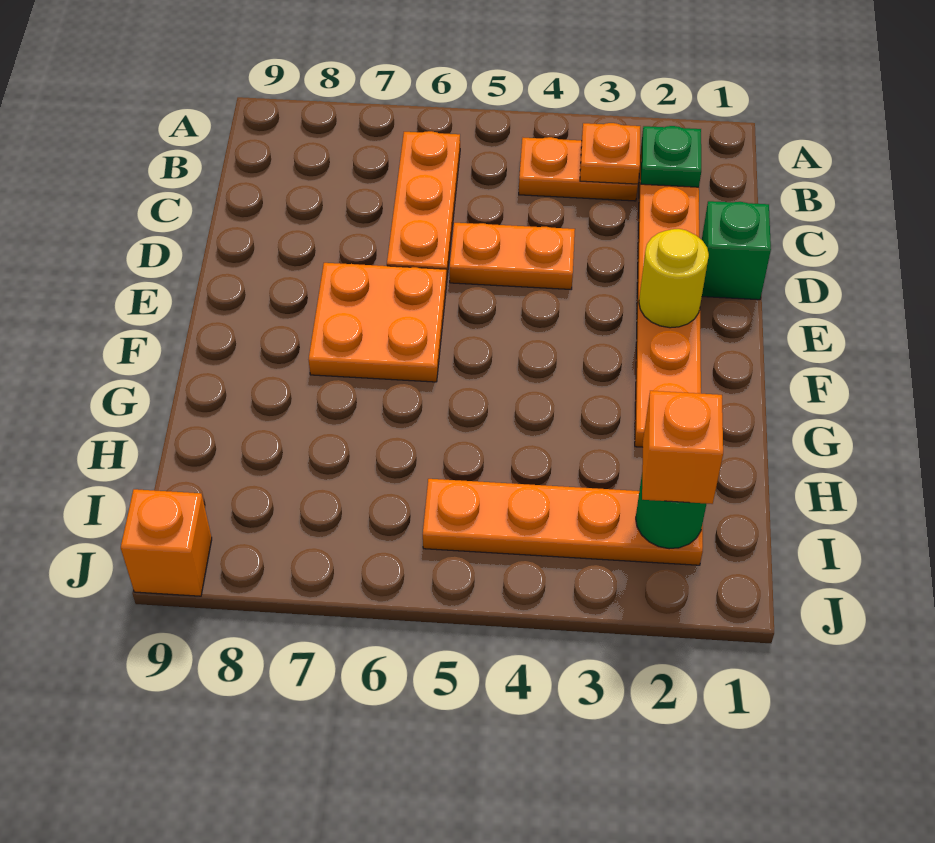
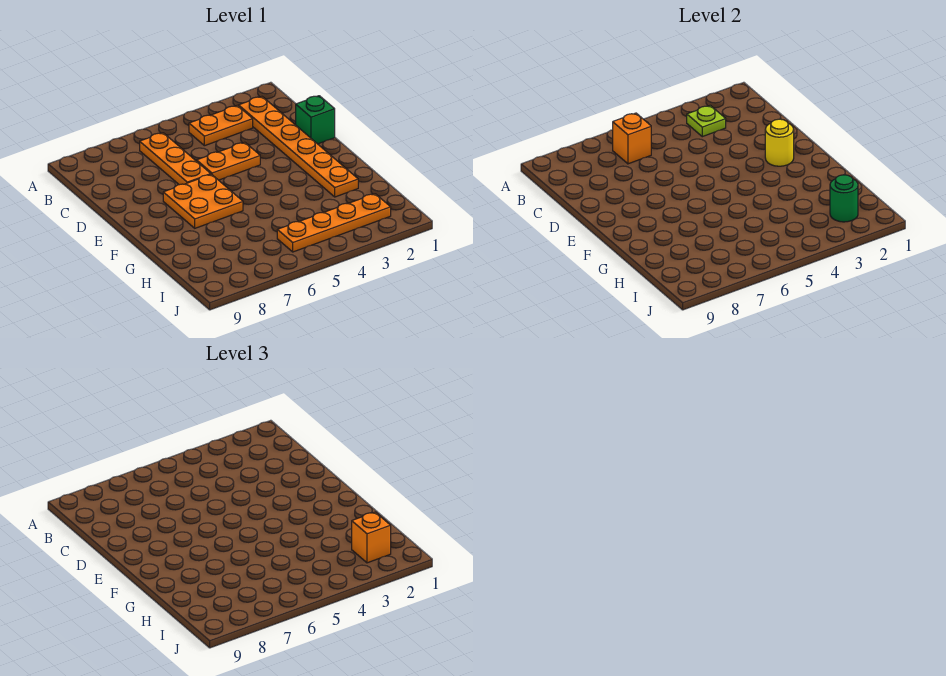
green 1x1 plate [641,126,701,187] -> none
orange 1x1 plate [580,123,640,184] -> lime 1x1 plate [687,105,726,137]
orange 1x1 brick [121,489,212,596] -> orange 1x1 brick moved to [613,113,651,164]

